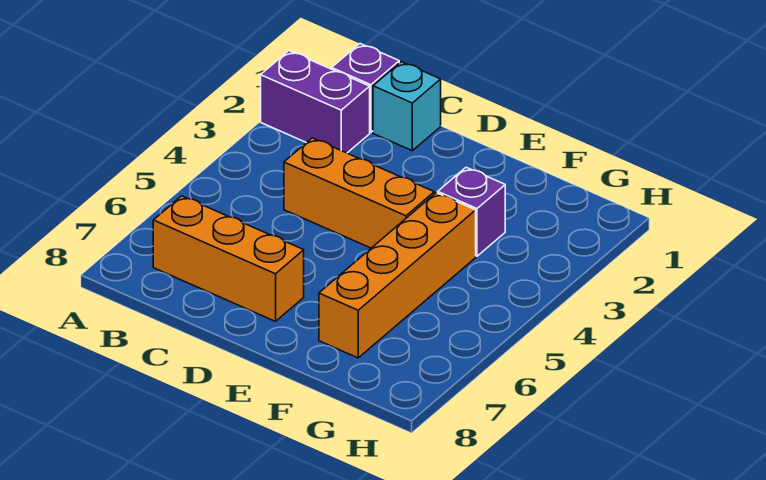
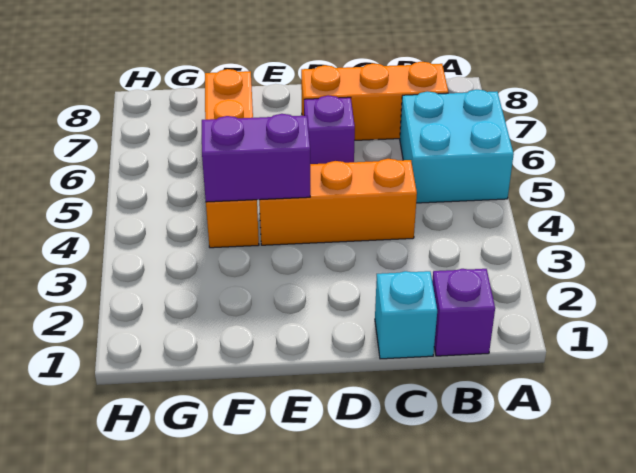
purple 1x2 brick [261,51,370,153] -> purple 1x2 brick moved to [202,114,310,202]
none -> cyan 2x2 brick [400,90,514,203]
purple 1x1 brick [438,167,505,256] -> purple 1x1 brick moved to [304,95,355,164]

